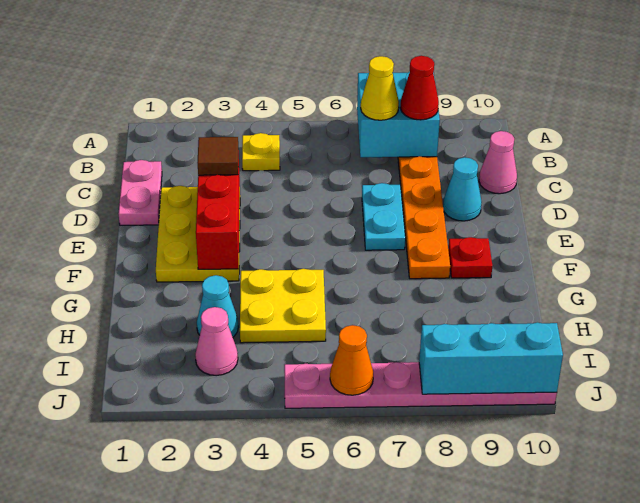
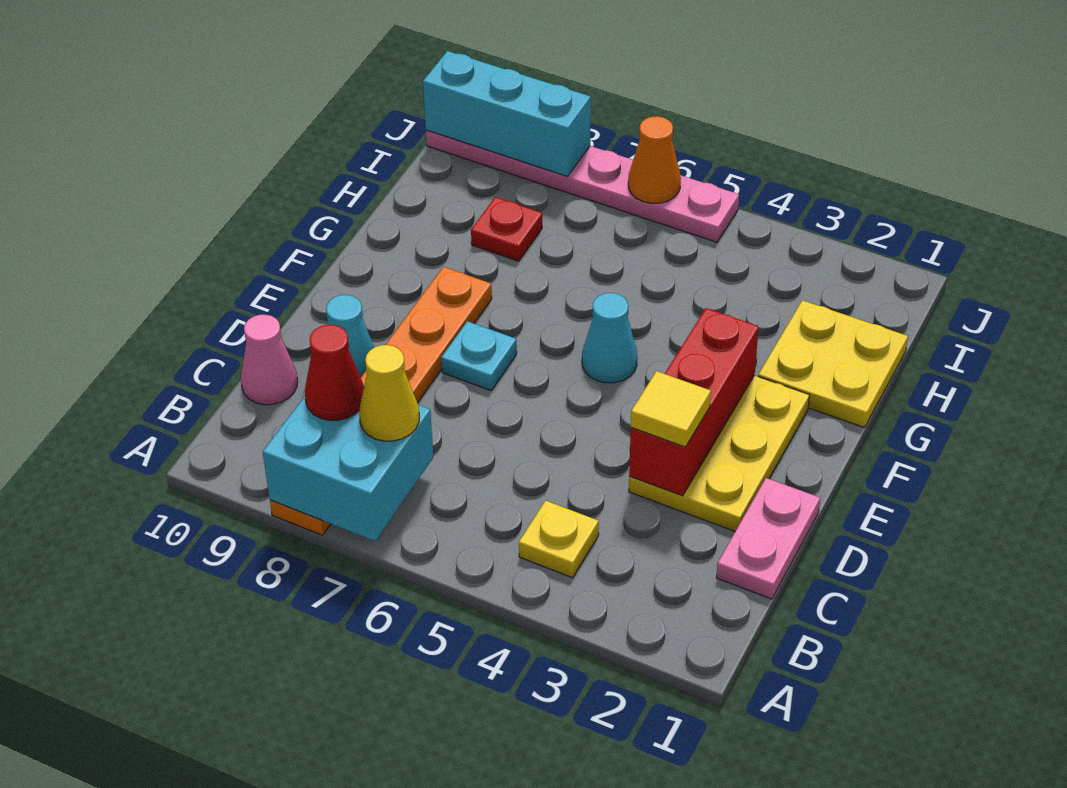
brown 1x1 tile [197,137,238,175] -> yellow 1x1 tile [631,371,711,447]
cyan 1x2 plate [362,183,405,250] -> cyan 1x1 plate [441,321,517,390]
red 1x1 plate [448,237,492,278] -> red 1x1 plate moved to [471,197,542,261]
yellow 2x2 plate [240,269,326,343] -> yellow 2x2 plate moved to [758,300,908,428]
cyan 1x1 cone [197,275,238,337] -> cyan 1x1 cone moved to [582,293,637,383]
pink 1x1 cone [195,307,238,376] -> none

